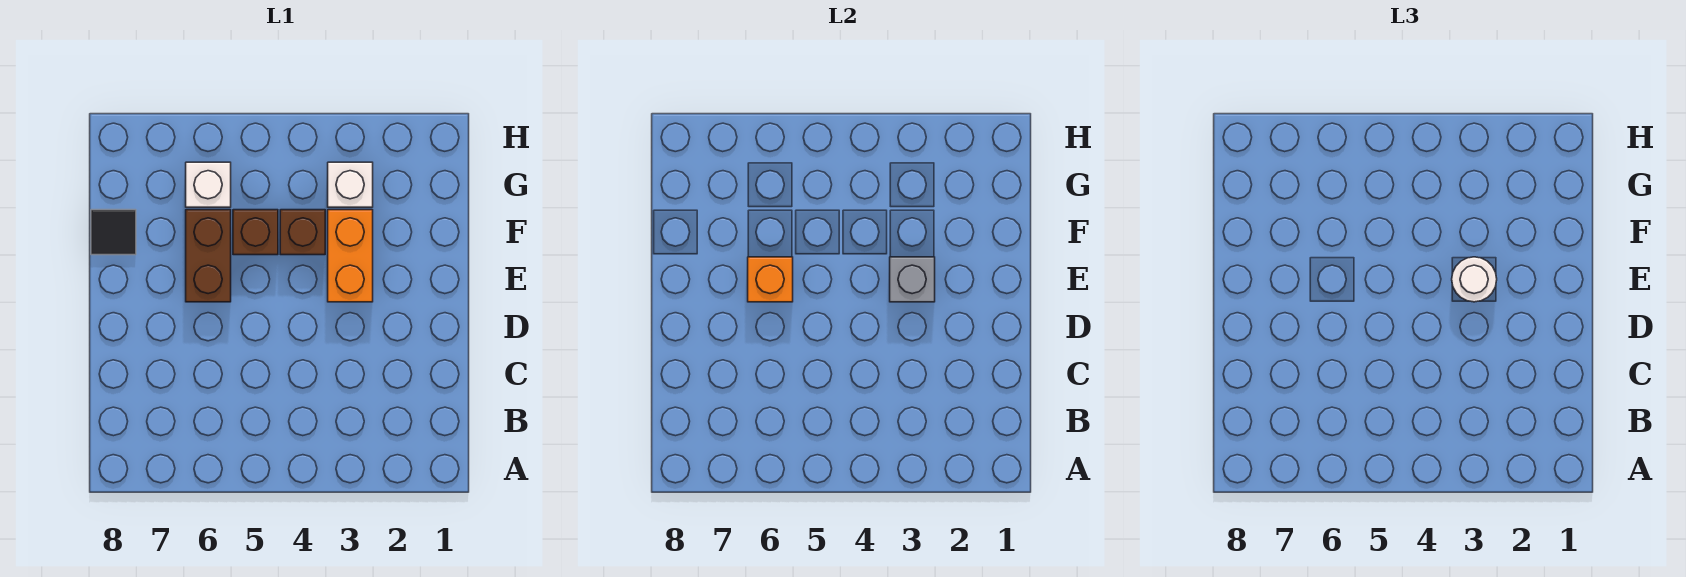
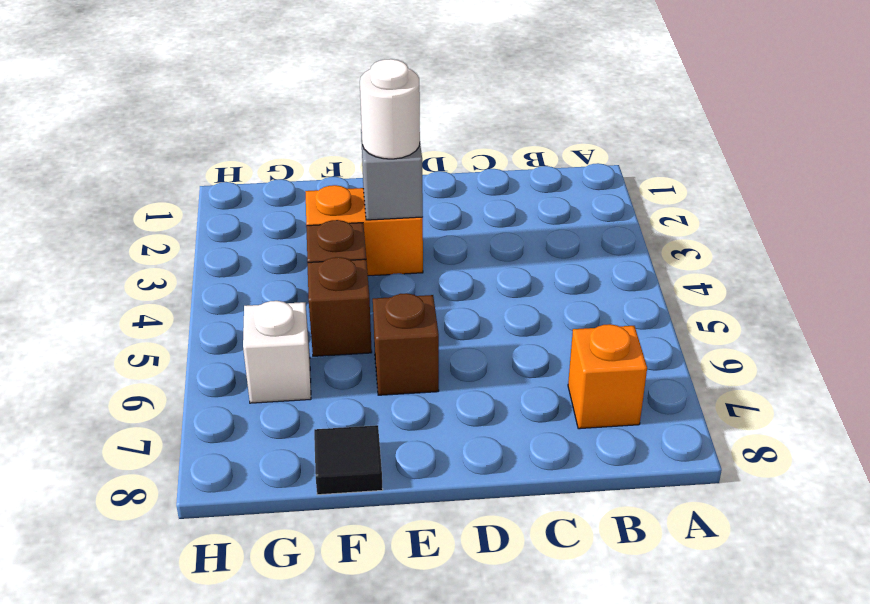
brown 1x2 brick [186,210,231,302] -> brown 1x1 brick [373,293,439,395]
orange 1x1 brick [748,257,793,302] -> orange 1x1 brick moved to [568,324,647,429]
white 1x1 brick [328,162,373,207] -> none

